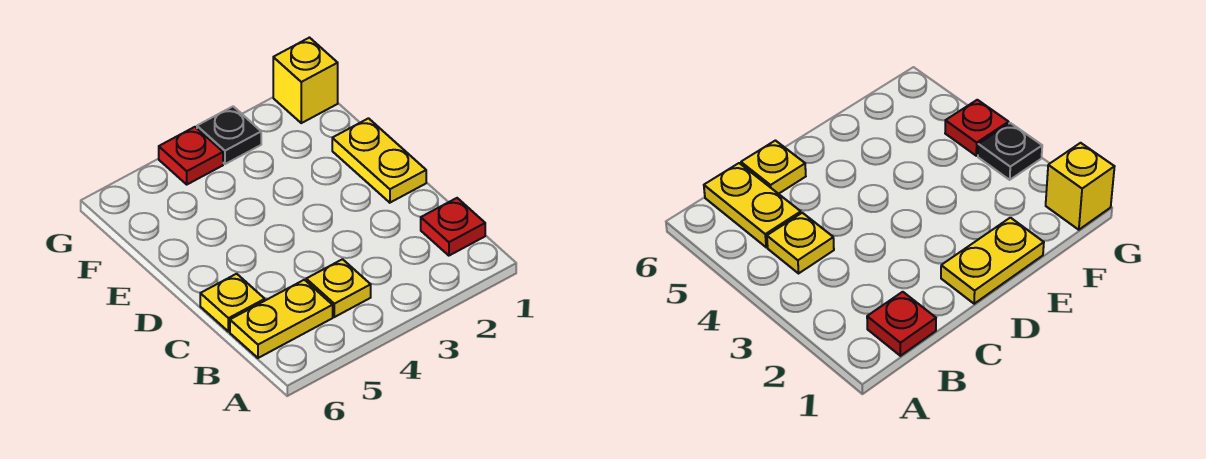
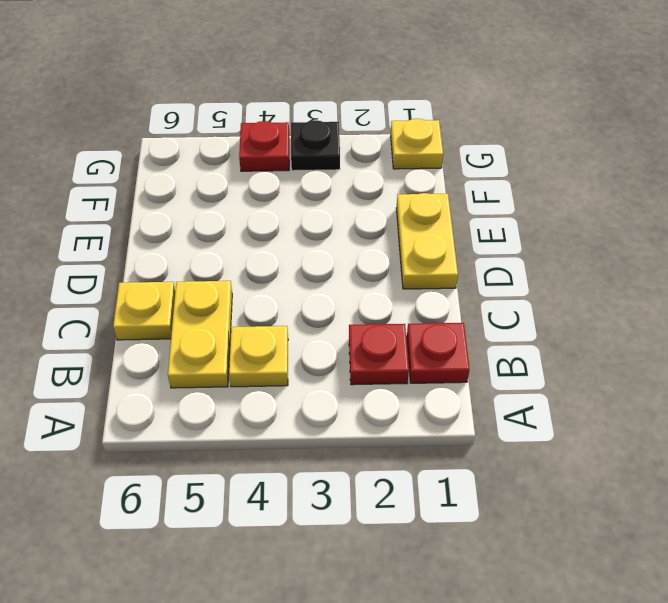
none -> red 1x1 plate [349,324,409,385]
yellow 1x2 plate [230,280,333,358] -> yellow 1x2 plate turned to [168,281,232,388]
yellow 1x1 brick [273,38,338,123] -> yellow 1x1 plate [391,119,443,169]

